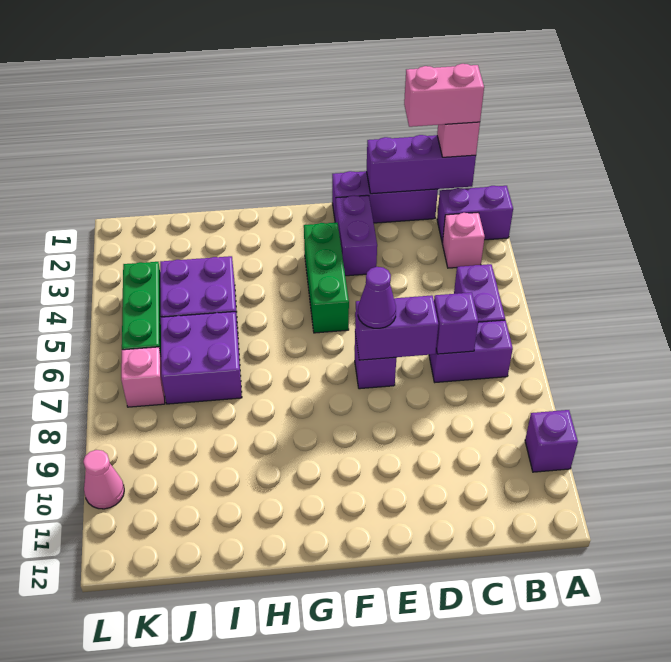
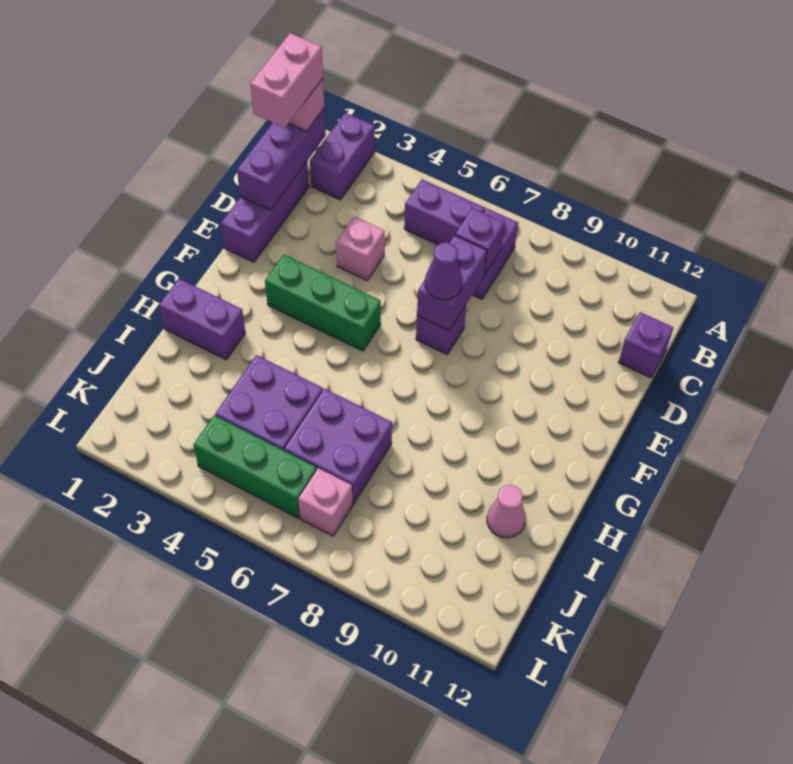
purple 1x1 brick [525,410,578,472] -> purple 1x1 brick moved to [619,312,674,378]
pink 1x1 brick [442,213,485,268] -> pink 1x1 brick moved to [336,217,385,280]
purple 1x2 brick [336,195,377,276] -> purple 1x2 brick moved to [159,279,245,360]
pink 1x1 cone [83,450,124,509] -> pink 1x1 cone moved to [487,485,526,538]

